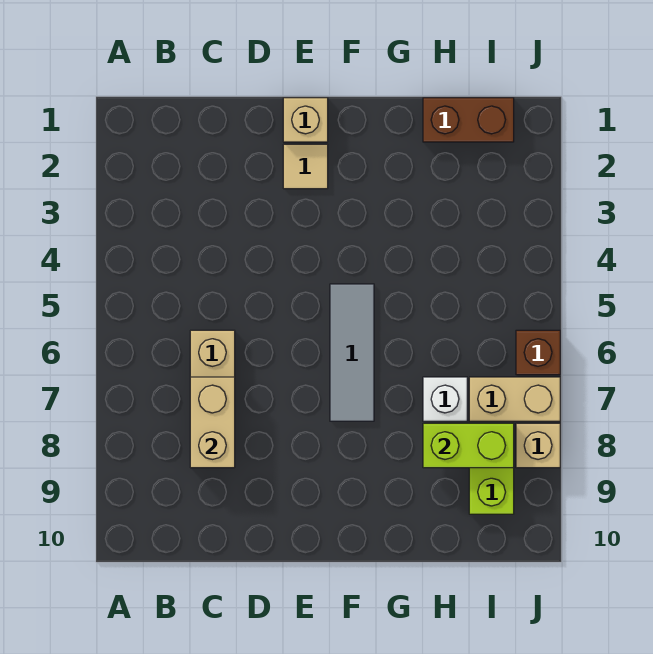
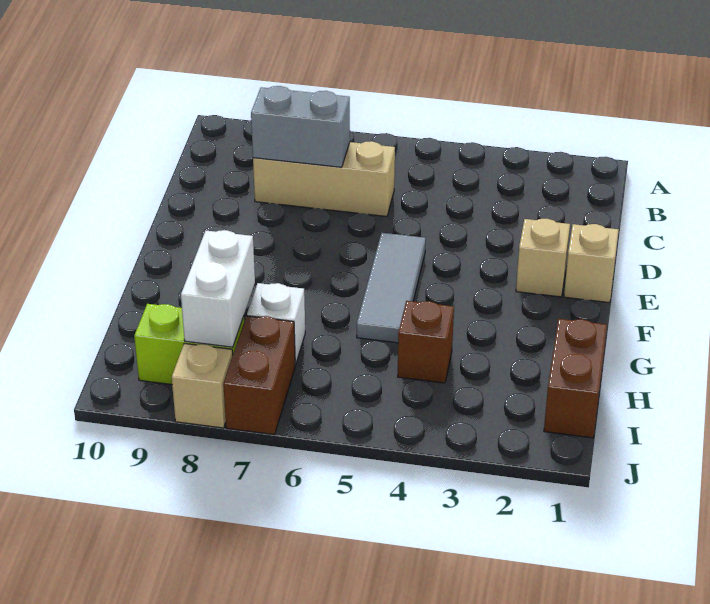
tan 1x2 brick [190,377,235,468] -> grey 1x2 brick [251,86,350,167]
tan 1x1 tile [283,144,328,189] -> tan 1x1 brick [516,219,570,297]
grey 1x3 tile [330,284,374,421] -> grey 1x3 tile turned to [357,233,426,343]
lime 1x2 brick [423,423,514,468] -> white 1x2 brick [181,230,255,347]
tan 1x2 brick [469,377,560,421] -> brown 1x2 brick [223,316,295,435]
brown 1x1 brick [516,330,560,375] -> brown 1x1 brick moved to [398,301,454,383]

